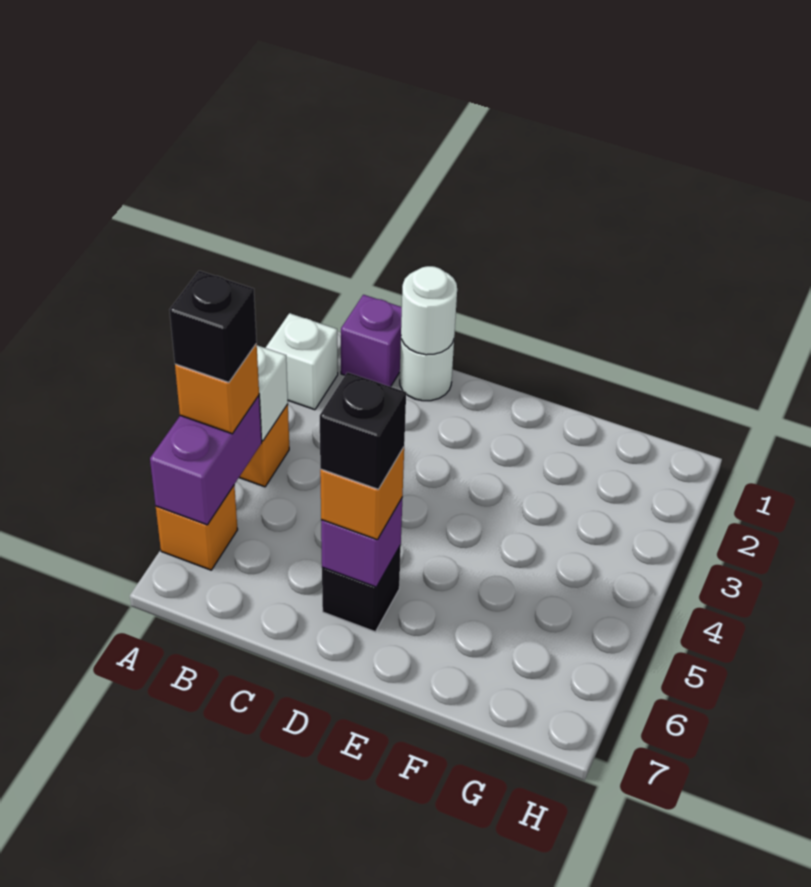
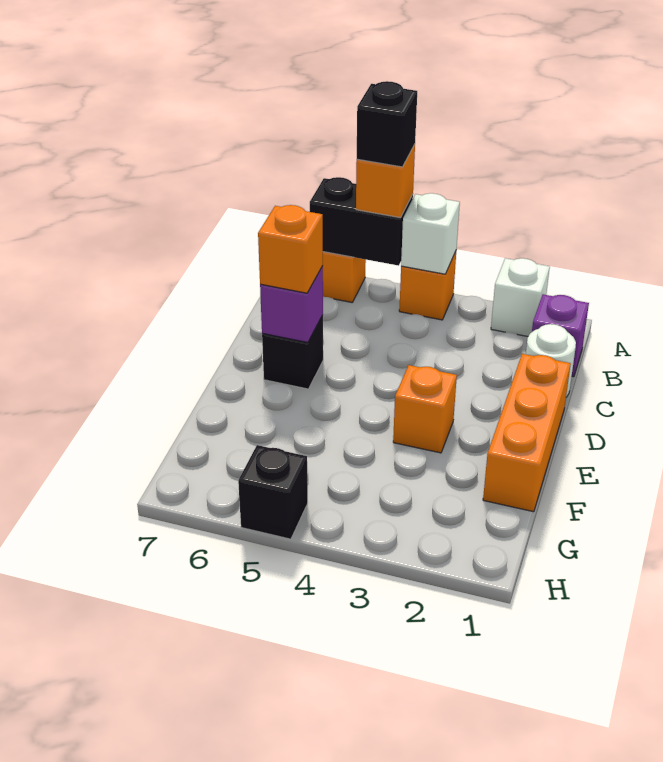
purple 1x2 brick [150,396,262,525] -> black 1x2 brick [310,177,413,266]
white 1x1 round brick [401,266,457,355] -> none
none -> orange 1x3 brick [483,354,571,512]
black 1x1 brick [320,372,406,489] -> black 1x1 brick moved to [238,445,308,539]
none -> orange 1x1 brick [393,365,457,453]

